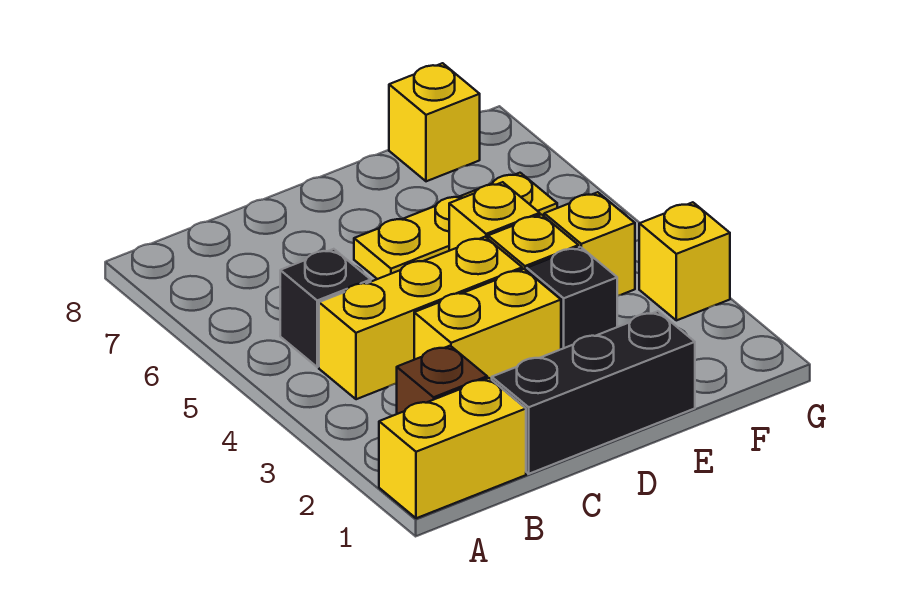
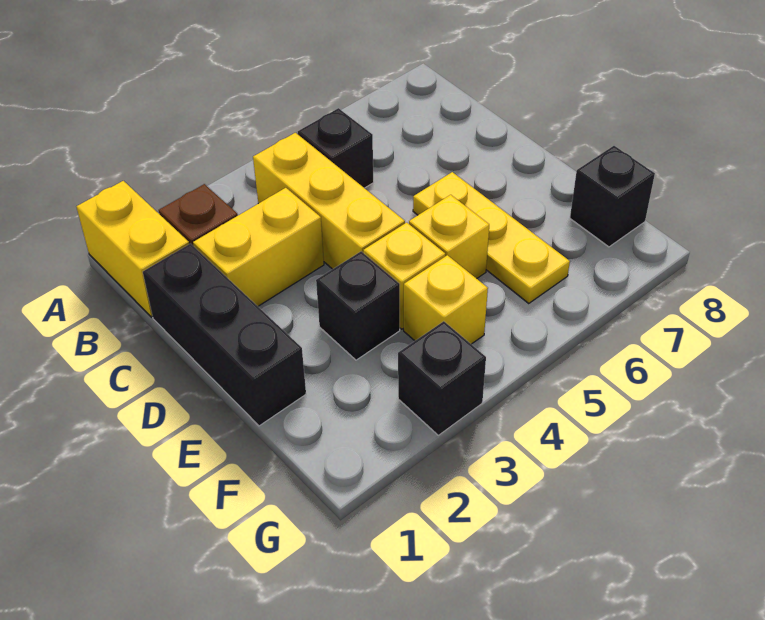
yellow 1x2 brick [414,269,561,380] -> yellow 1x2 brick turned to [193,188,324,306]
yellow 1x1 brick [389,63,480,181] -> black 1x1 brick [570,146,655,247]
yellow 1x1 brick [639,202,730,320] -> black 1x1 brick [398,321,486,435]

